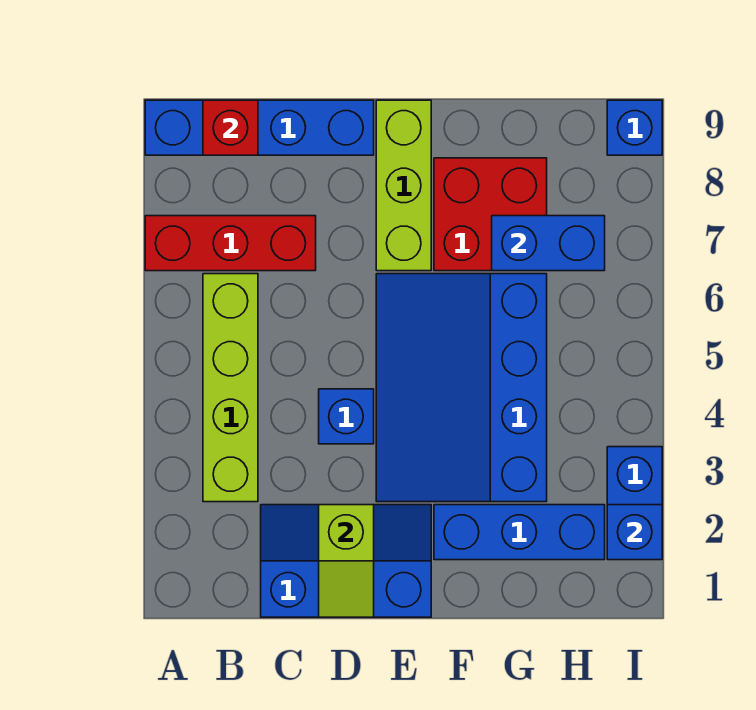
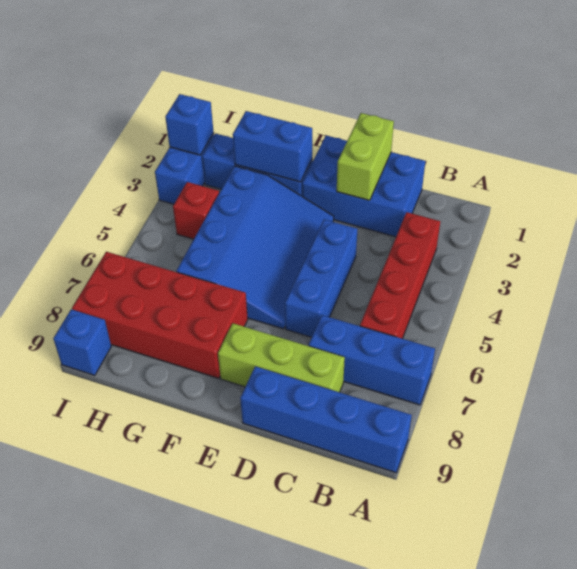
red 1x3 brick [145,216,316,271] -> blue 1x3 brick [309,315,435,405]
lime 1x4 brick [203,274,258,502] -> red 1x4 brick [360,212,440,339]
red 1x1 brick [203,100,258,155] -> red 1x1 brick moved to [173,182,219,239]
blue 2x3 slope [261,505,431,617] -> blue 2x3 brick [302,135,425,237]
lime 1x2 slope [319,505,374,617] -> lime 1x2 brick [337,113,394,200]
blue 1x1 brick [319,389,374,444] -> blue 1x3 brick [285,220,358,337]
lime 1x3 brick [376,100,431,271] -> lime 1x3 brick turned to [218,323,345,392]
red 2x2 brick [434,158,547,271] -> red 2x4 brick [72,252,248,379]
blue 1x2 brick [492,216,605,271] -> blue 1x2 brick moved to [233,111,312,182]

